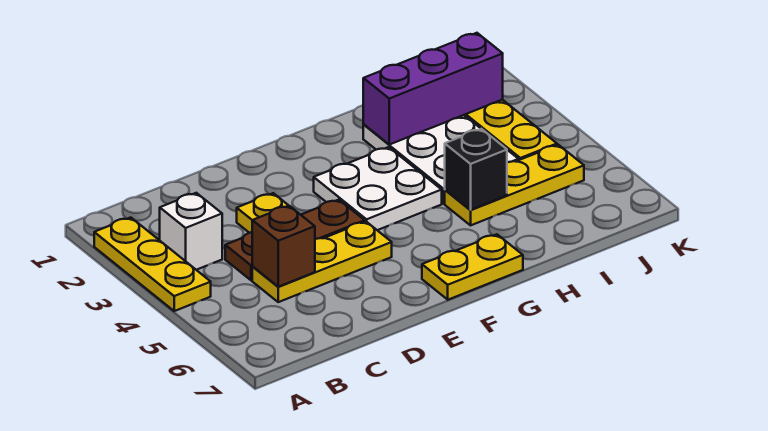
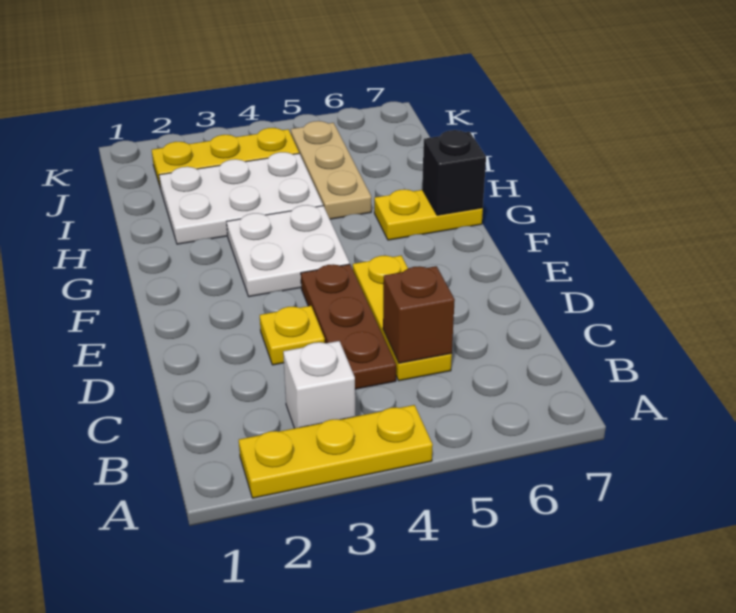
yellow 1x2 plate [422,234,523,300] -> yellow 1x2 plate turned to [374,189,483,240]
purple 1x3 brick [363,33,503,145] -> none
yellow 1x3 plate [445,145,584,225] -> tan 1x3 plate [291,121,371,219]
black 1x1 brick [445,129,507,210] -> black 1x1 brick moved to [422,130,486,215]

